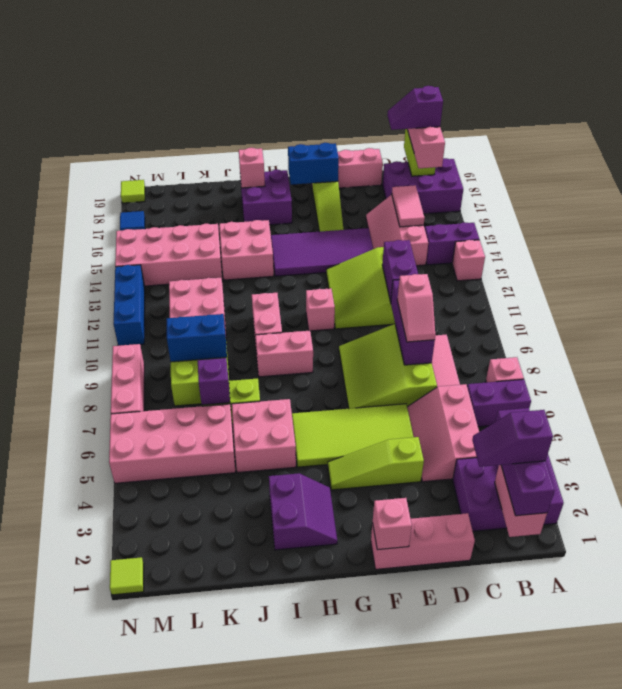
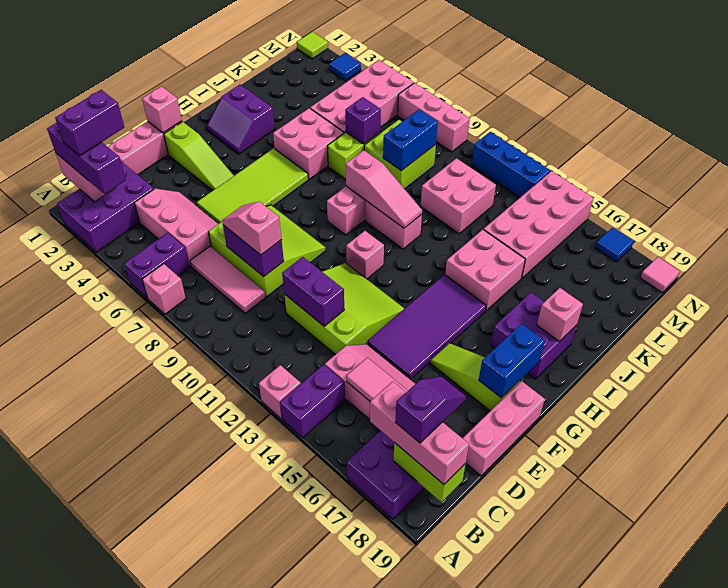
purple 1x2 slope [472,410,553,467] -> purple 1x2 brick [55,90,124,156]
purple 1x3 brick [391,280,435,365] -> purple 1x2 brick [223,225,284,277]
lime 1x3 slope [328,437,424,490] -> lime 1x3 slope turned to [164,122,234,190]
none -> pink 1x3 slope [346,150,422,228]
none -> blue 1x1 tile [329,53,361,81]
lime 1x1 tile [121,180,145,203] -> pink 1x1 tile [640,257,680,293]

